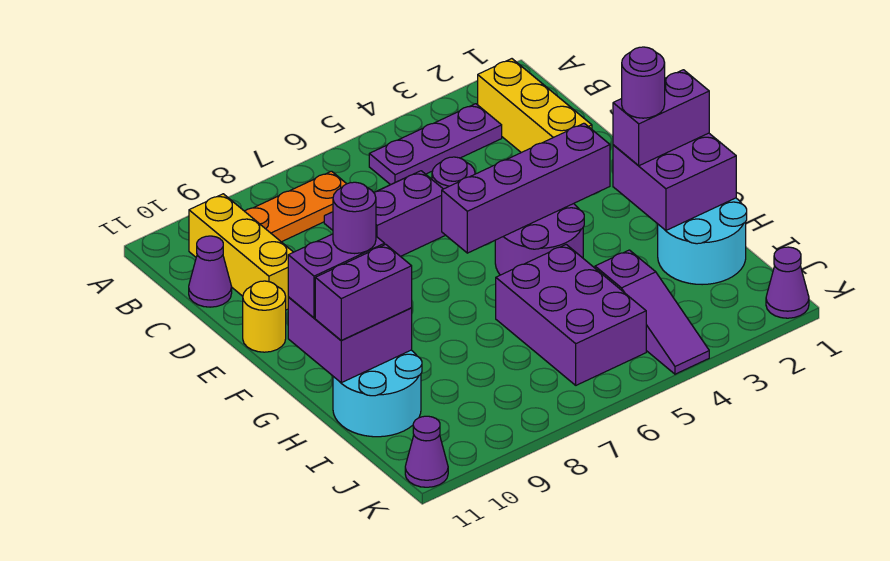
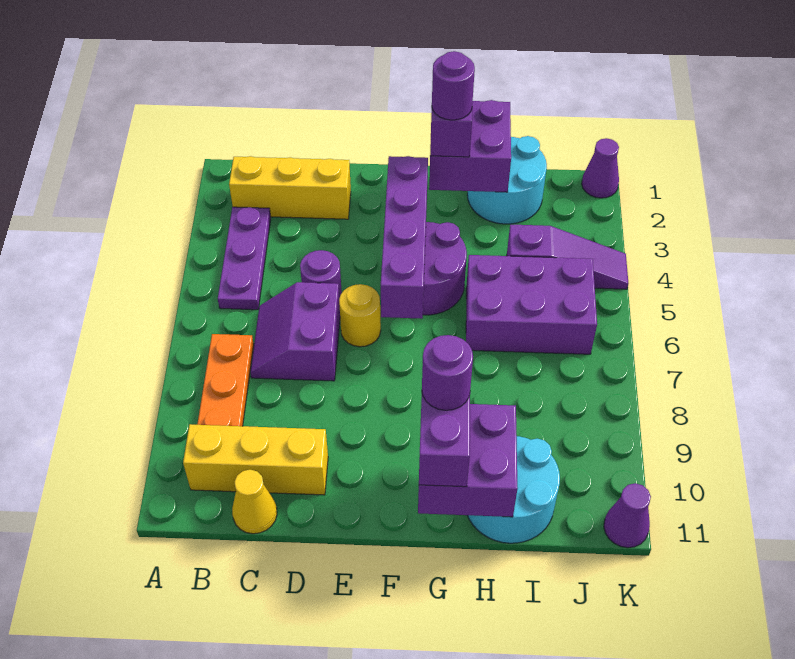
purple 1x1 cone [189,236,232,307] -> yellow 1x1 cone [232,470,277,534]
yellow 1x1 round brick [243,281,286,352] -> yellow 1x1 round brick moved to [339,284,381,347]
purple 1x2 brick [315,244,412,340] -> none

